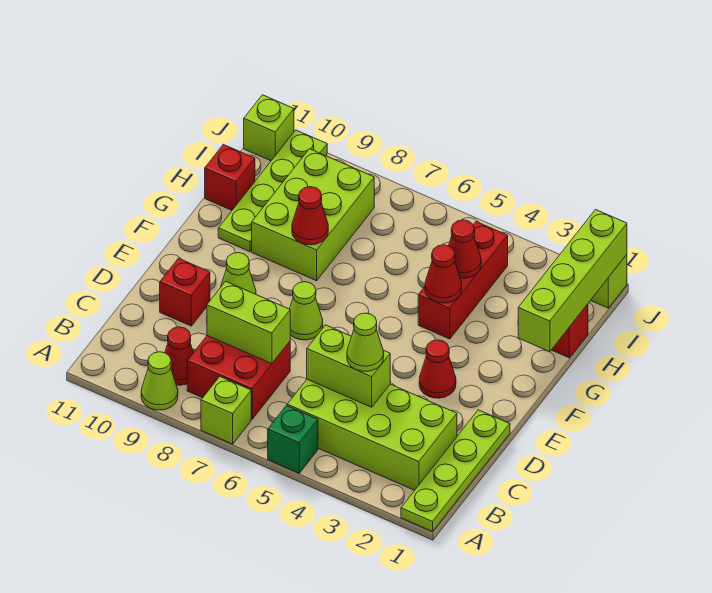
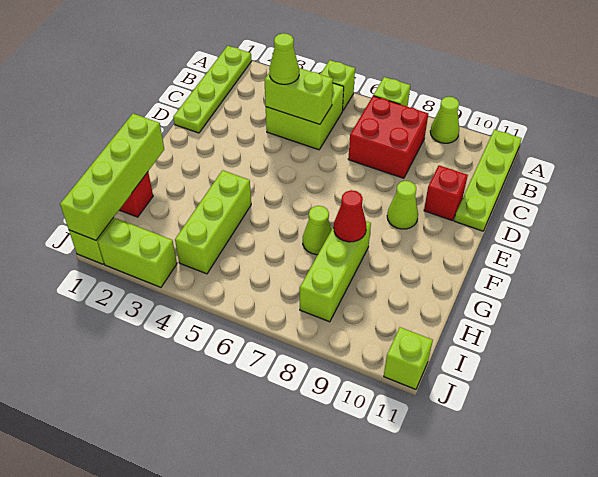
green 1x1 brick [268,406,318,473] -> lime 1x1 brick [321,60,355,111]
lime 2x4 brick [287,379,457,490] -> lime 2x2 brick [266,83,344,150]
red 1x1 cone [165,327,193,385] -> none
lime 1x2 brick [207,281,290,364] -> lime 1x2 brick moved to [98,218,177,287]
red 1x1 cone [419,340,456,398] -> none
lime 1x1 cone [290,282,323,340] -> lime 1x1 cone moved to [303,206,331,255]
red 1x3 brick [418,222,508,339] -> lime 1x3 brick [175,170,251,274]
red 1x1 cone [425,245,462,303] -> none
lime 2x3 brick [252,149,374,281] -> lime 1x3 brick [300,221,371,322]
lime 1x4 plate [218,130,327,252] -> lime 1x4 plate moved to [454,130,522,231]
red 1x1 cone [449,220,481,278] -> none
red 1x1 brick [205,144,255,210] -> none

